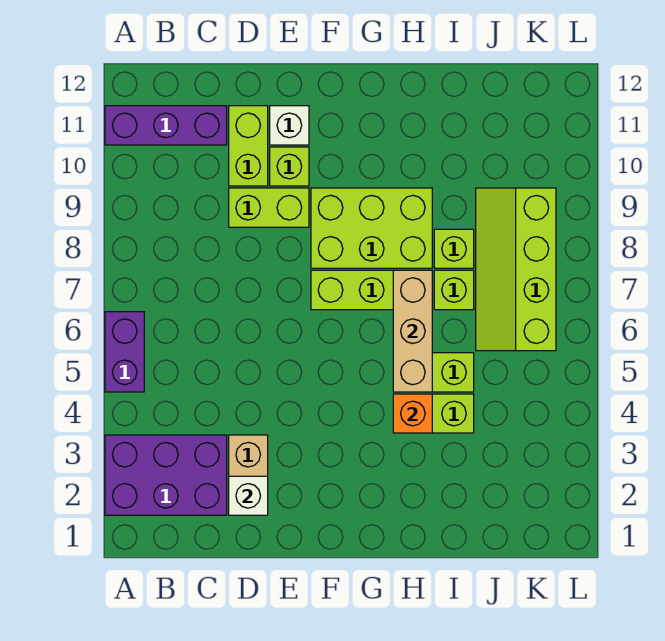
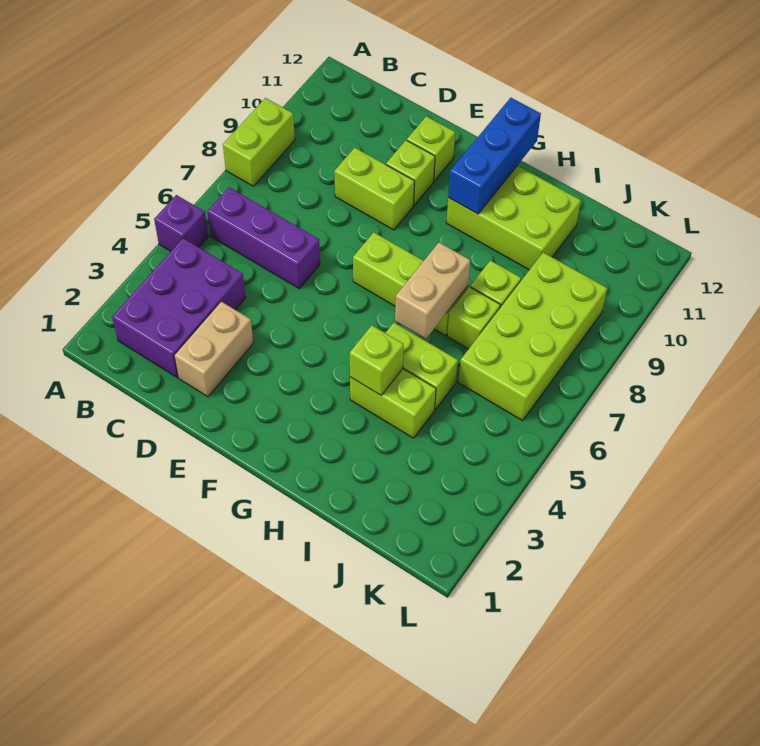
purple 2x3 brick [105,435,227,515] -> purple 2x3 brick turned to [112,238,246,377]
purple 1x2 brick [105,312,144,392] -> purple 1x1 brick [154,195,208,251]
purple 1x3 brick [105,106,227,145] -> purple 1x3 brick moved to [207,187,320,288]
white 1x1 brick [229,476,268,515] -> none
lime 1x2 brick [229,106,268,186] -> lime 1x2 brick moved to [223,98,295,186]
white 1x1 brick [270,106,309,145] -> lime 1x1 brick [407,116,455,181]
lime 2x3 brick [311,188,432,268] -> lime 2x3 brick moved to [446,166,581,270]
none -> blue 1x3 brick [448,98,541,214]
orange 1x1 brick [393,394,432,433] -> lime 1x1 brick [350,325,404,395]
tan 1x3 brick [393,270,432,392] -> tan 1x2 brick [395,243,470,339]
lime 2x4 slope [476,188,556,351] -> lime 2x4 brick [458,252,607,421]

